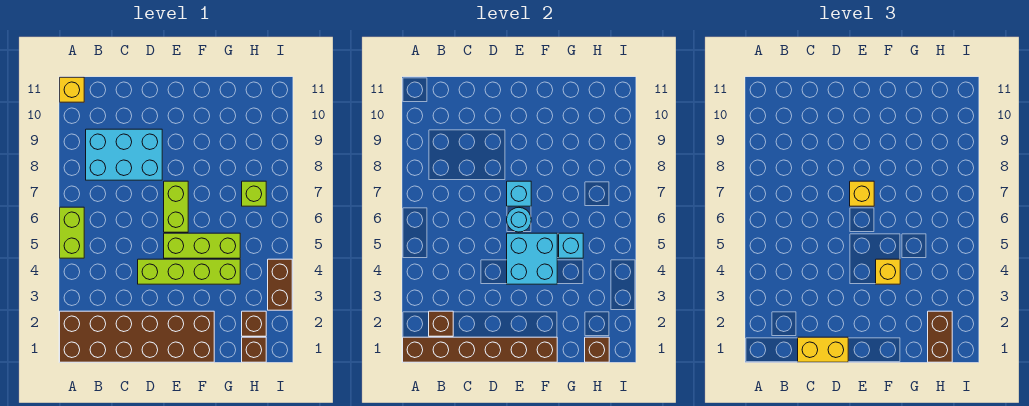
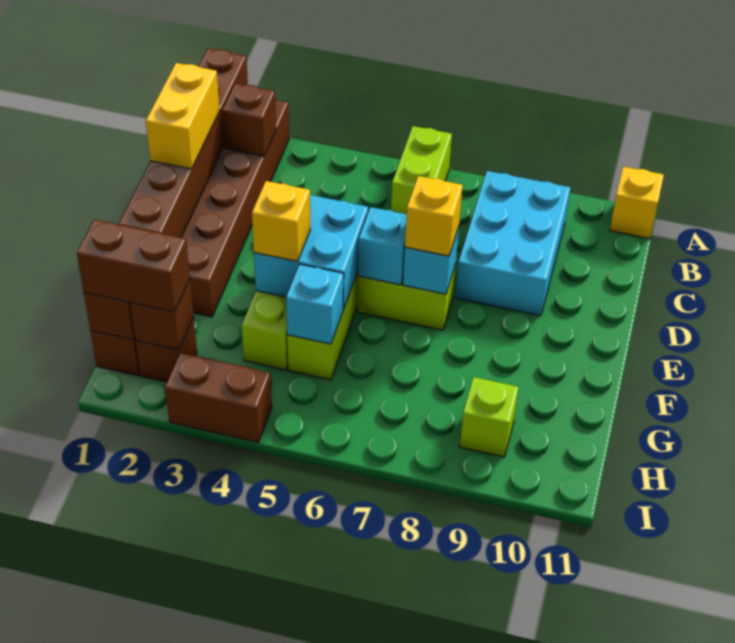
lime 1x2 brick [60,207,84,258] -> lime 1x2 brick turned to [391,126,452,214]
cyan 1x1 round brick [507,208,531,232] -> cyan 1x1 brick [358,207,407,285]
none -> brown 1x1 brick [130,279,194,350]
lime 1x1 brick [242,181,266,206] -> lime 1x1 brick moved to [460,377,519,457]

